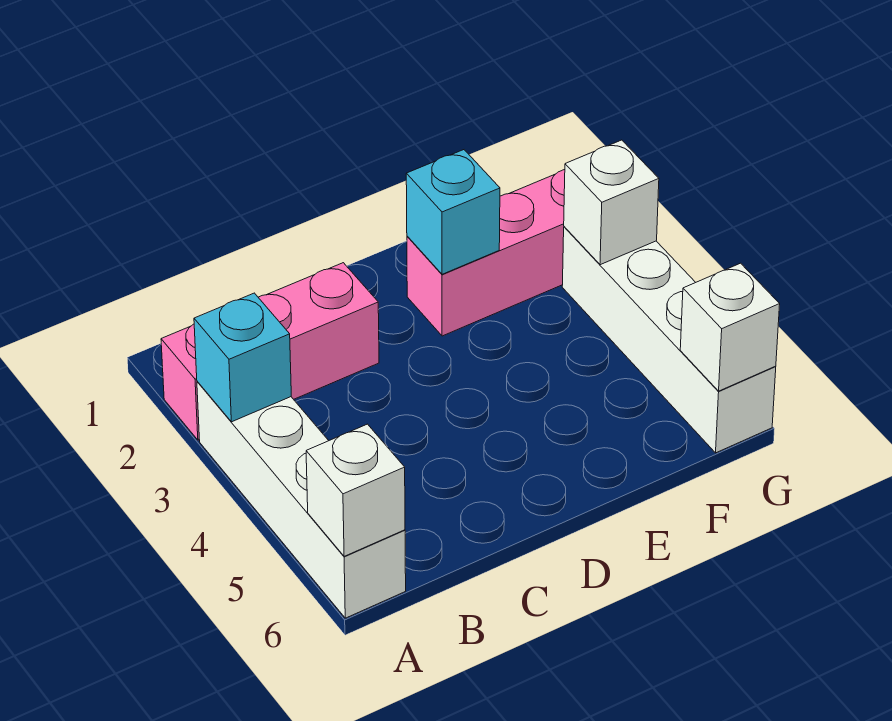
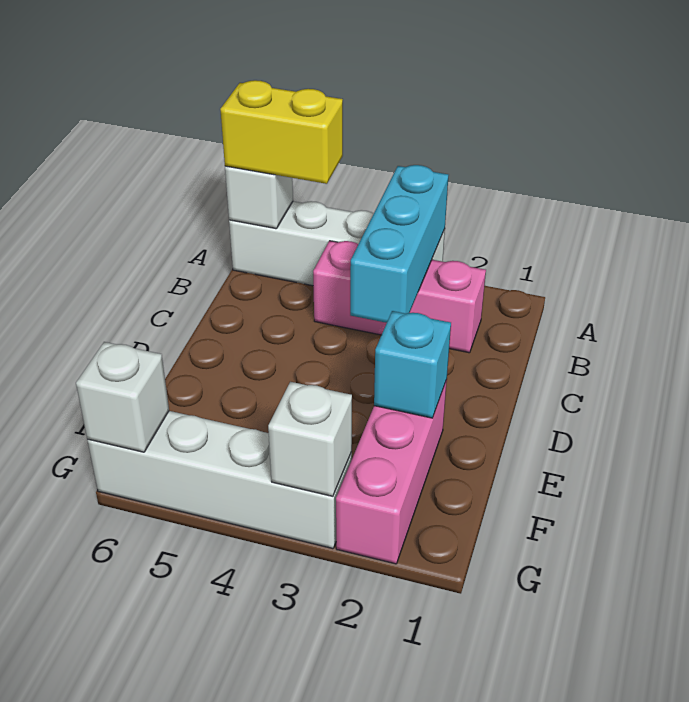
pink 1x3 brick [161,263,379,440] -> pink 1x3 brick turned to [313,241,486,353]
cyan 1x1 brick [194,293,291,422] -> cyan 1x3 brick [350,165,449,323]
none -> yellow 1x2 brick [220,80,343,184]

